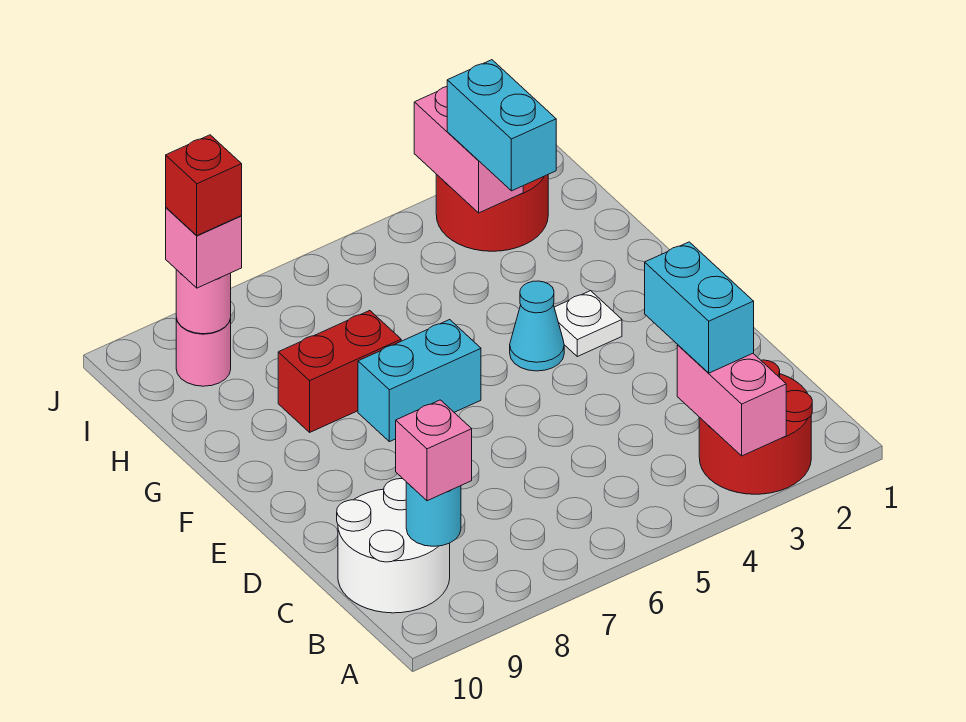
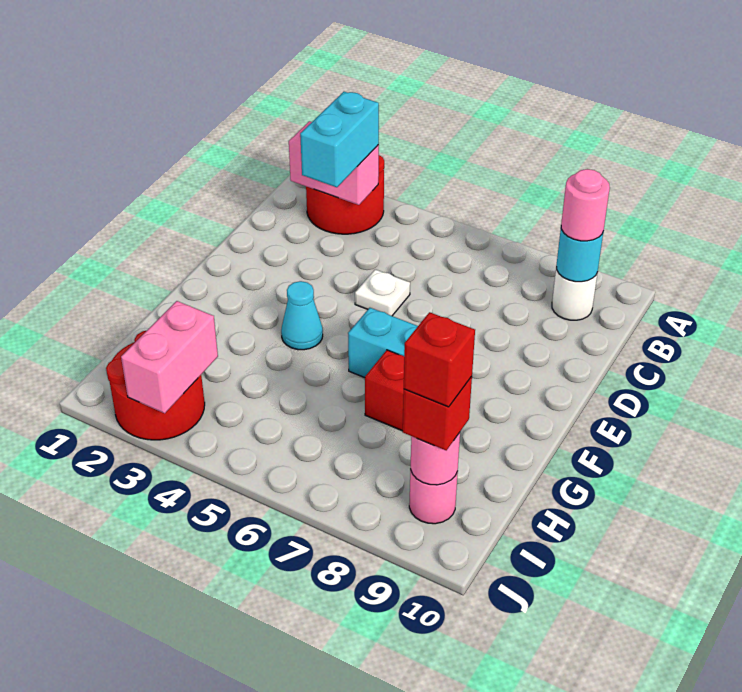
pink 1x2 brick [677,345,786,456] -> pink 1x2 brick turned to [289,121,379,205]
white 2x2 round brick [337,479,450,613] -> white 1x1 round brick [552,268,598,320]
pink 1x1 brick [396,400,472,501] -> pink 1x1 round brick [561,169,610,241]
white 1x1 plate [554,291,622,356] -> white 1x1 plate moved to [355,269,410,316]
cyan 1x2 brick [447,60,556,191] -> none
pink 1x1 brick [166,208,242,288] -> red 1x1 brick [403,376,472,450]

